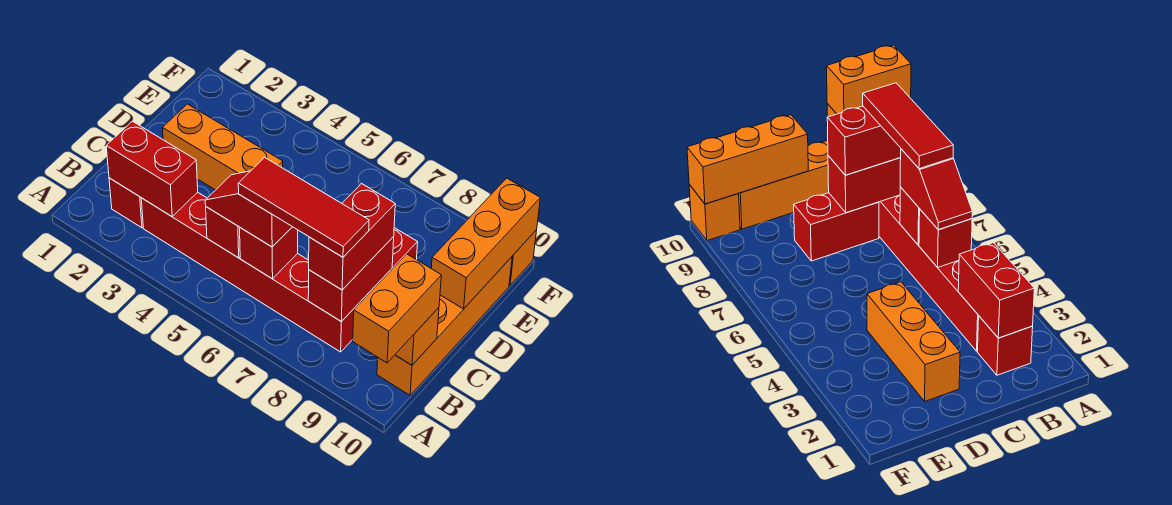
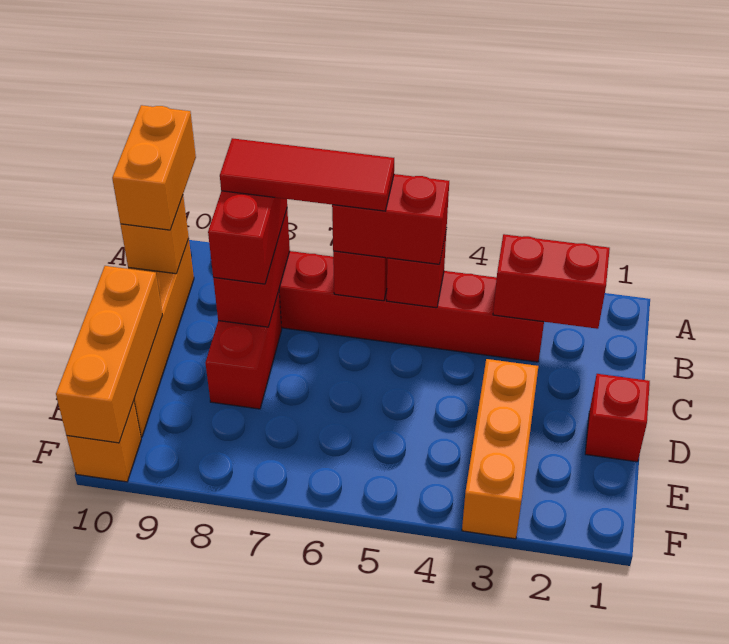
red 1x1 brick [109,178,143,228] -> red 1x1 brick moved to [585,374,650,462]
red 1x2 slope [205,171,292,247] -> red 1x2 brick [332,174,449,264]
orange 1x3 brick [163,104,283,190] -> orange 1x3 brick turned to [462,359,538,539]

